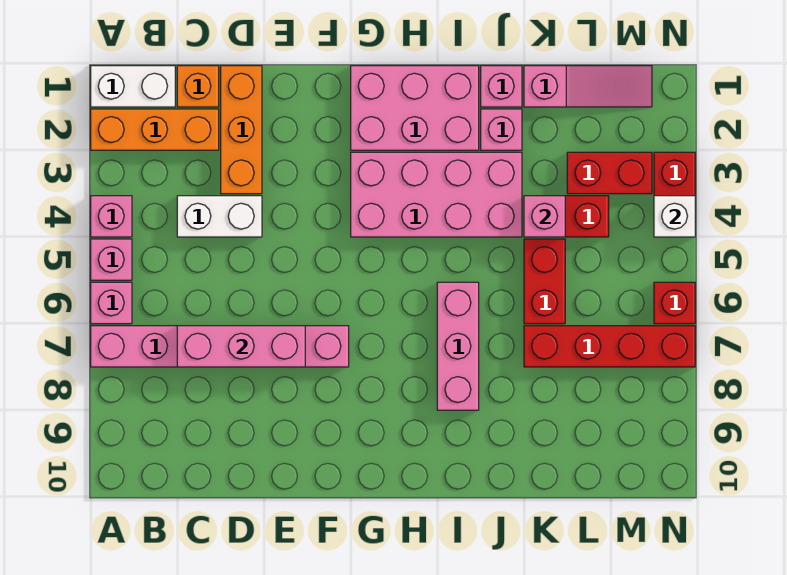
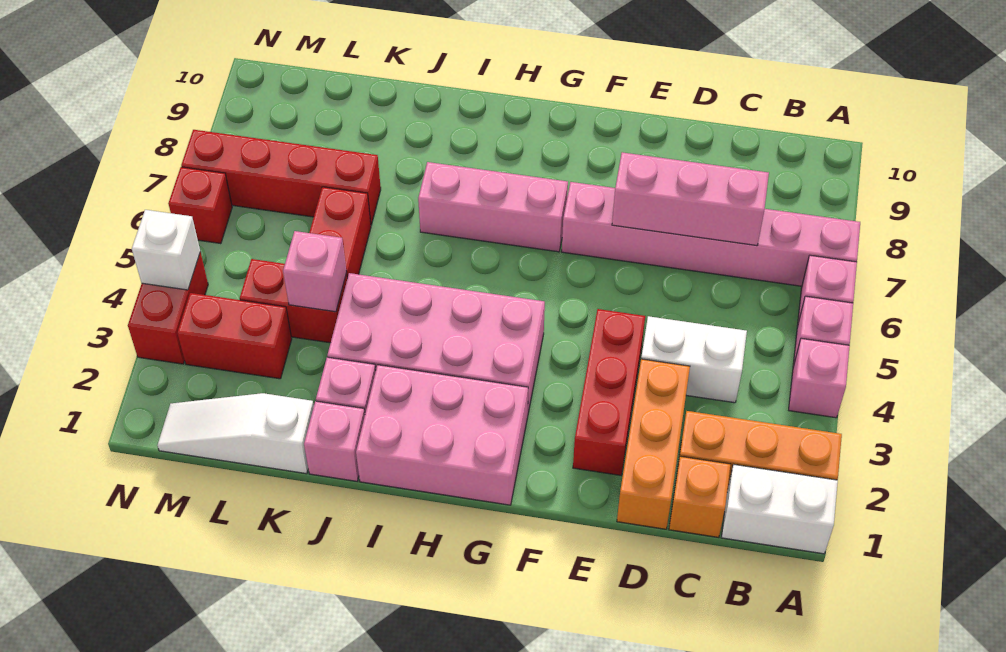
none -> red 1x3 brick [573,309,645,475]
pink 1x3 brick [437,282,479,410] -> pink 1x3 brick turned to [418,162,568,252]
pink 1x3 slope [524,66,652,107] -> white 1x3 slope [158,393,314,474]

